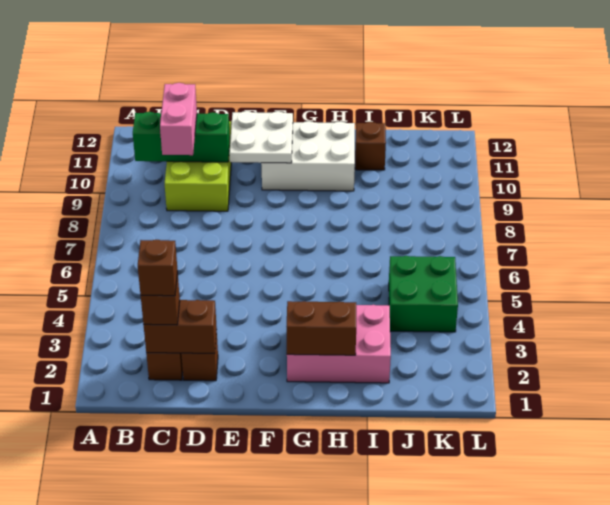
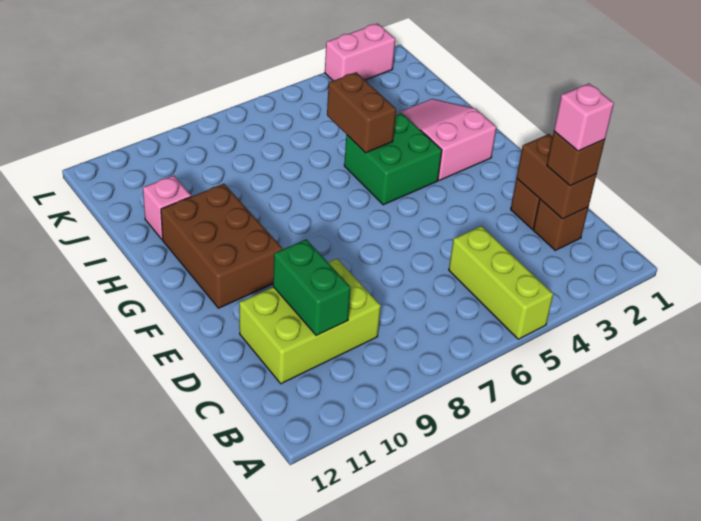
none -> lime 1x3 brick [449,226,553,339]
green 1x3 brick [133,112,230,162] -> green 1x2 brick [273,239,351,336]
brown 1x1 brick [138,240,178,296] -> pink 1x1 brick [554,83,614,151]
pink 1x2 brick [160,83,197,155] -> pink 1x2 brick moved to [325,24,395,81]
white 2x2 plate [230,111,293,163] -> none
white 2x3 brick [261,121,355,191] -> brown 2x3 brick [161,184,283,308]
pink 2x3 brick [287,305,391,383] -> pink 2x3 slope [396,99,497,181]
brown 1x2 brick [287,301,356,355] -> brown 1x2 brick moved to [327,72,396,153]
brown 1x1 brick [355,122,386,170] -> pink 1x1 brick [143,175,191,240]
green 2x2 brick [389,256,458,332] -> green 2x2 brick moved to [344,113,442,205]

